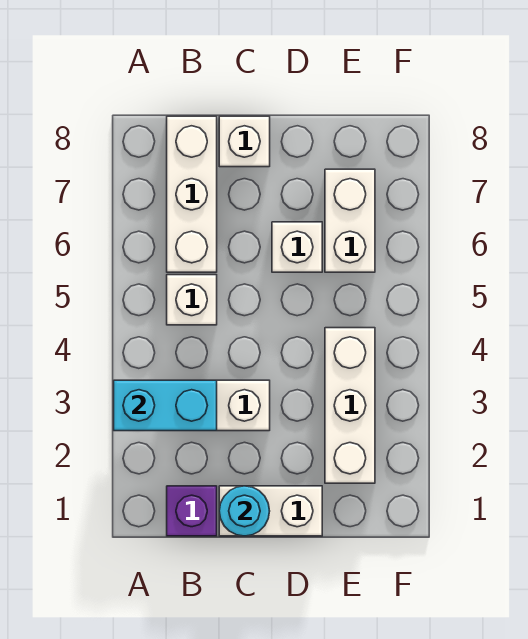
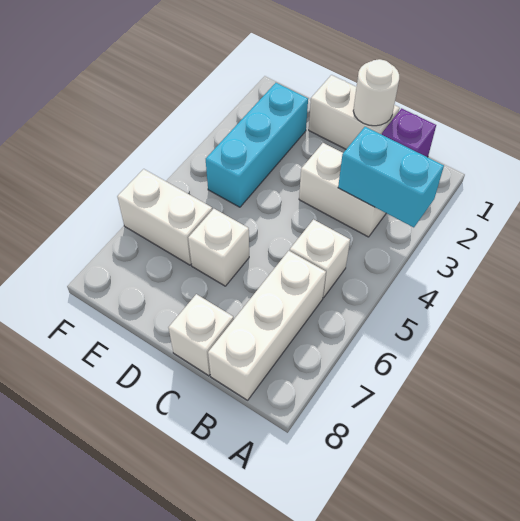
cyan 1x1 round brick [219,486,270,536] -> white 1x1 round brick [353,59,399,126]
white 1x3 brick [325,328,375,483] -> cyan 1x3 brick [206,83,308,207]
white 1x2 brick [325,169,375,272] -> white 1x2 brick turned to [117,169,212,265]

